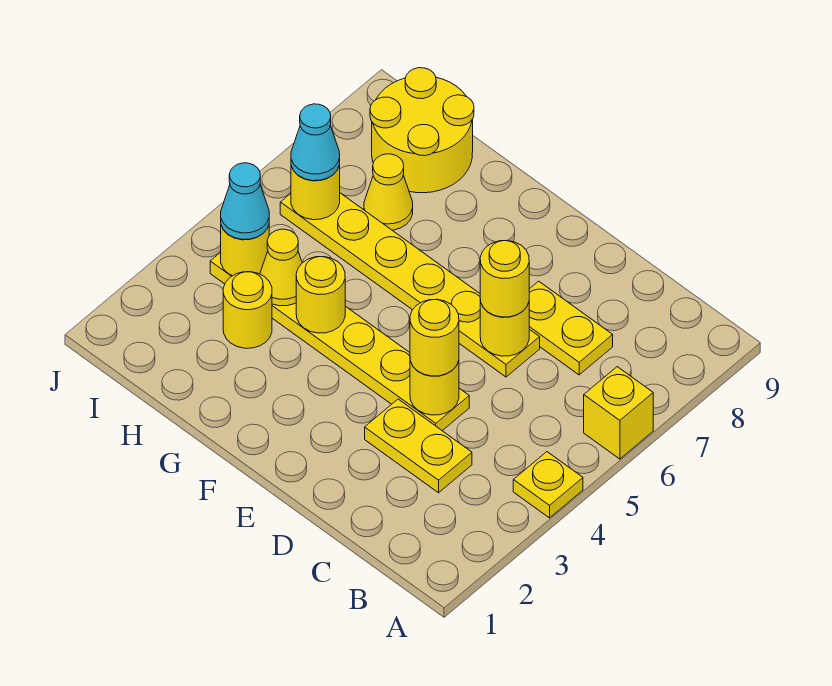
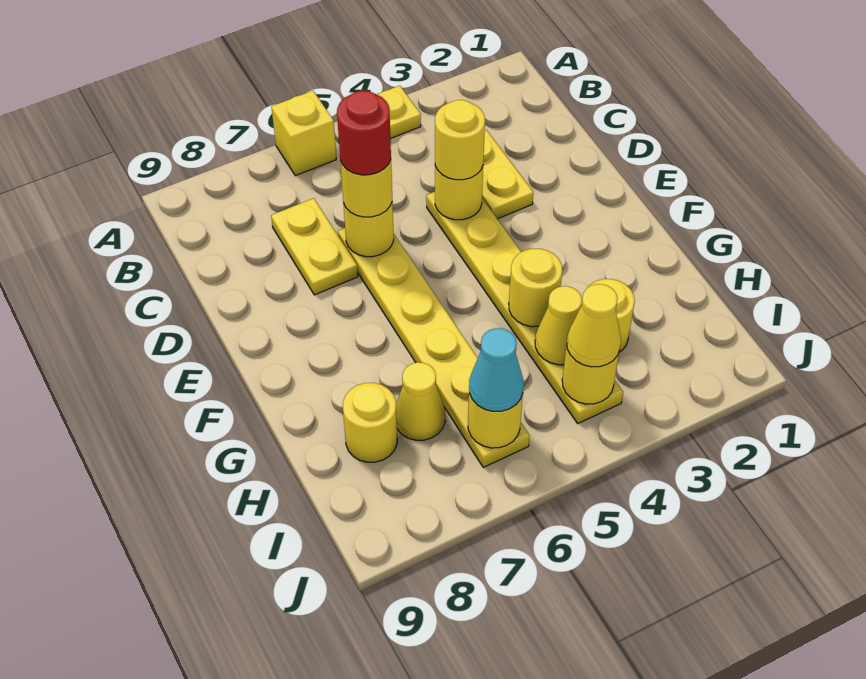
none -> red 1x1 round brick [337,91,391,175]
yellow 2x2 round brick [370,68,474,193] -> yellow 1x1 round brick [343,383,397,462]
cyan 1x1 cone [221,163,269,239] -> yellow 1x1 cone [567,284,621,367]

